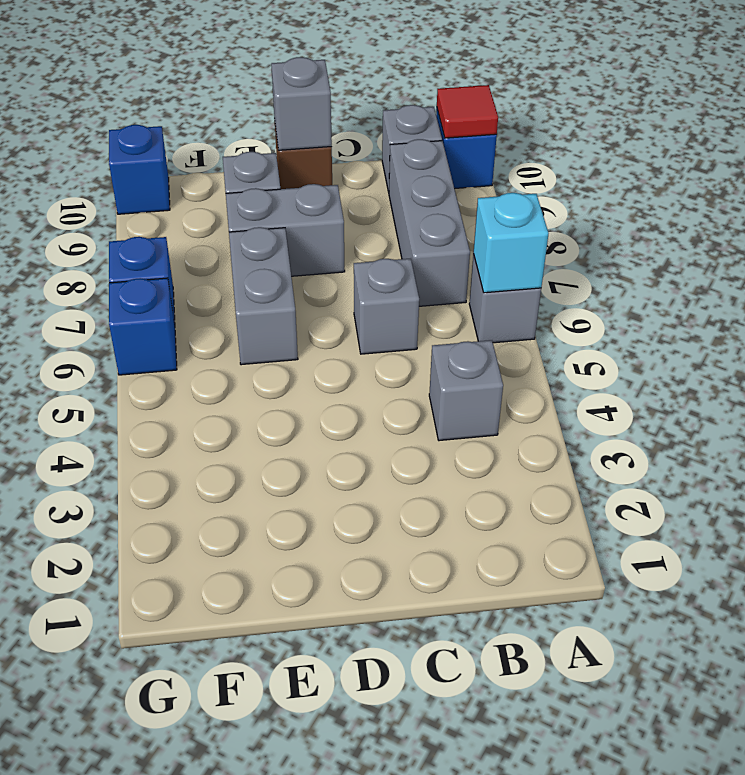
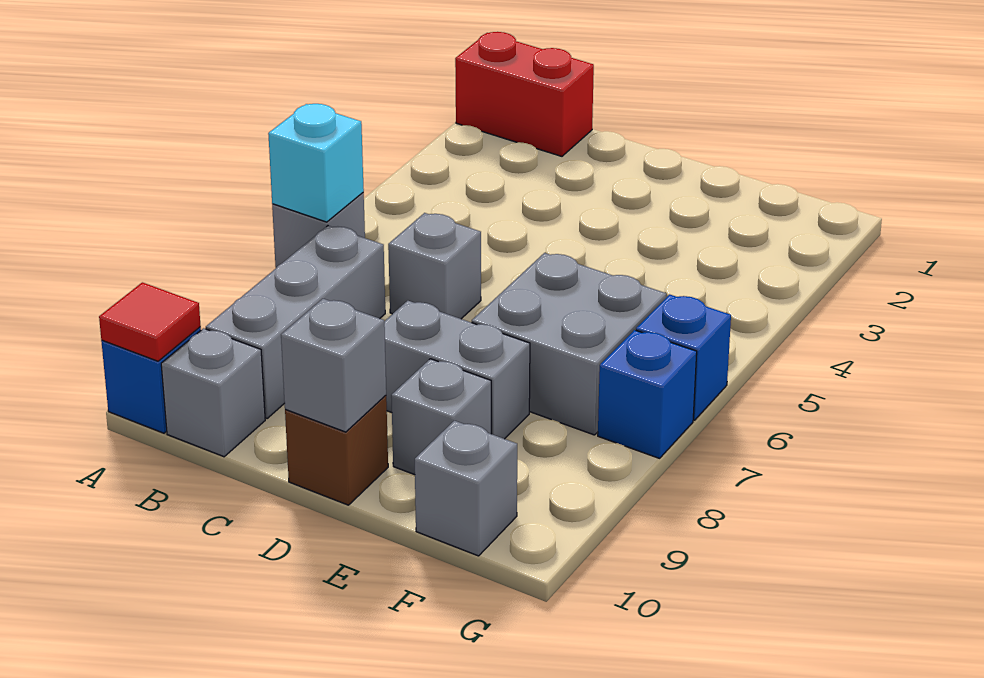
none -> red 1x2 brick [455,32,594,156]
grey 1x1 brick [429,340,503,441] -> grey 1x1 brick moved to [415,421,517,556]
grey 1x2 brick [229,227,298,365] -> grey 2x2 brick [472,253,667,435]
blue 1x1 brick [109,125,170,214] -> none

